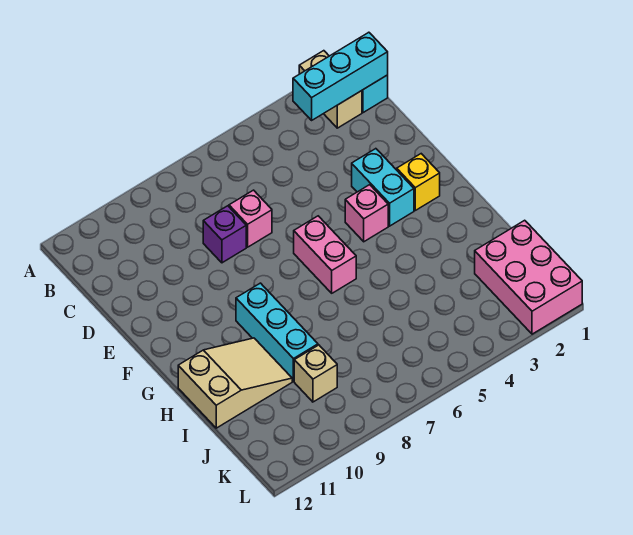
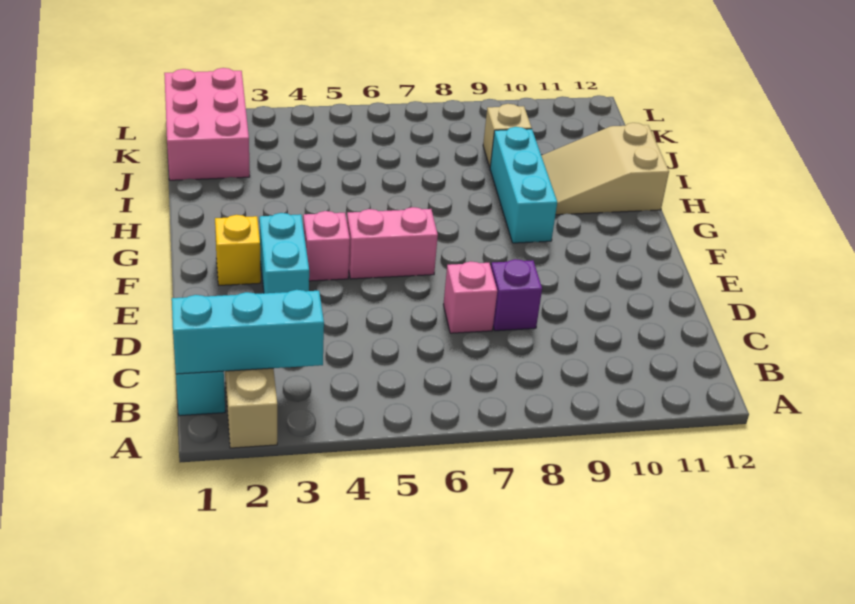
pink 1x2 brick [294,216,356,293] -> pink 1x2 brick turned to [347,207,438,279]

